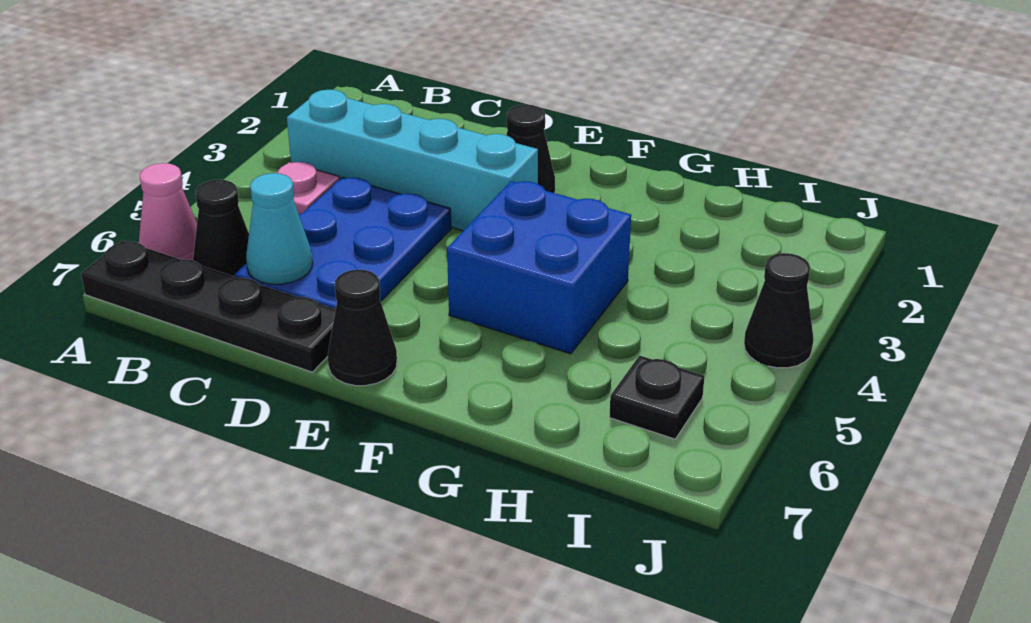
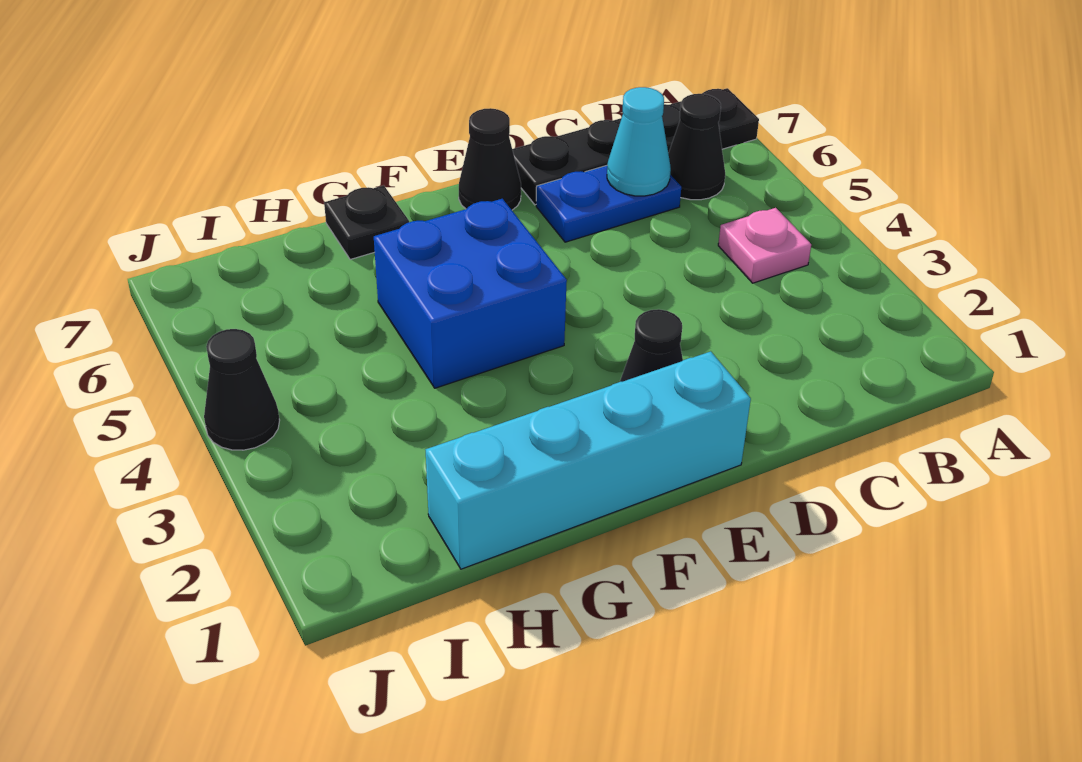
pink 1x1 cone [139,163,197,260] -> none
cyan 1x4 brick [287,90,538,231] -> cyan 1x4 brick moved to [426,351,751,569]
blue 2x3 plate [235,177,451,309] -> blue 1x2 plate [536,166,681,242]
black 1x1 plate [609,356,705,439] -> black 1x1 plate moved to [324,185,409,260]

